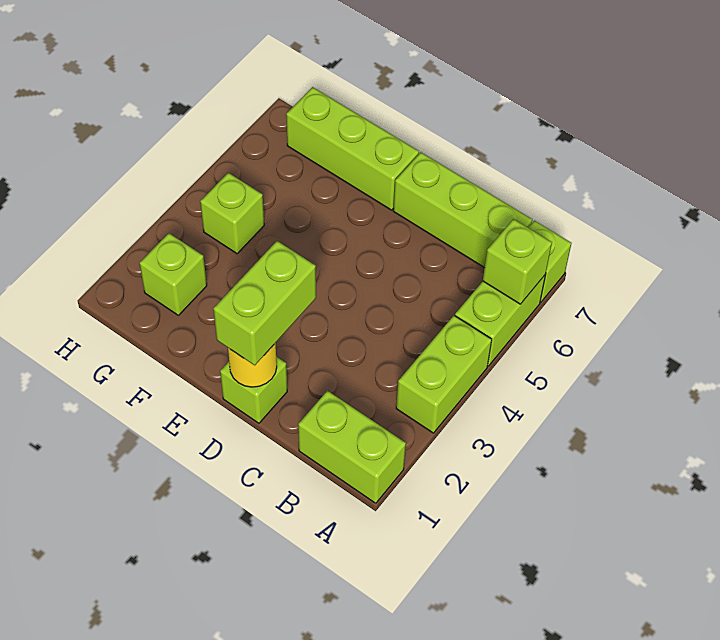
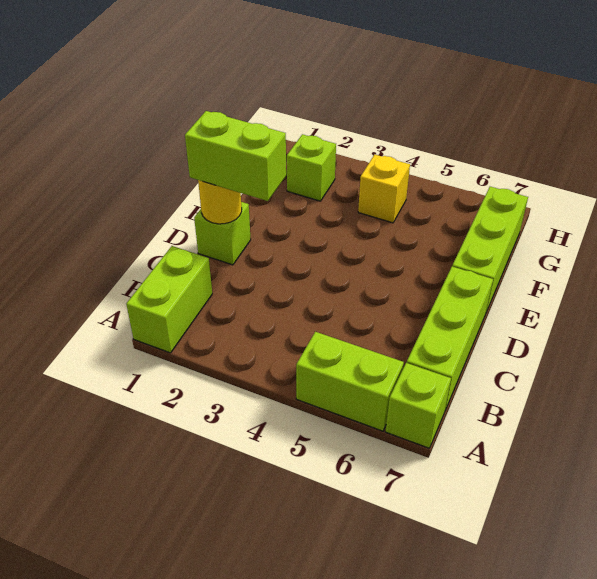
lime 1x2 brick [396,316,492,433] -> none
lime 1x1 brick [483,219,552,304] -> none
lime 1x1 brick [200,173,264,254] -> yellow 1x1 brick [358,155,410,223]

